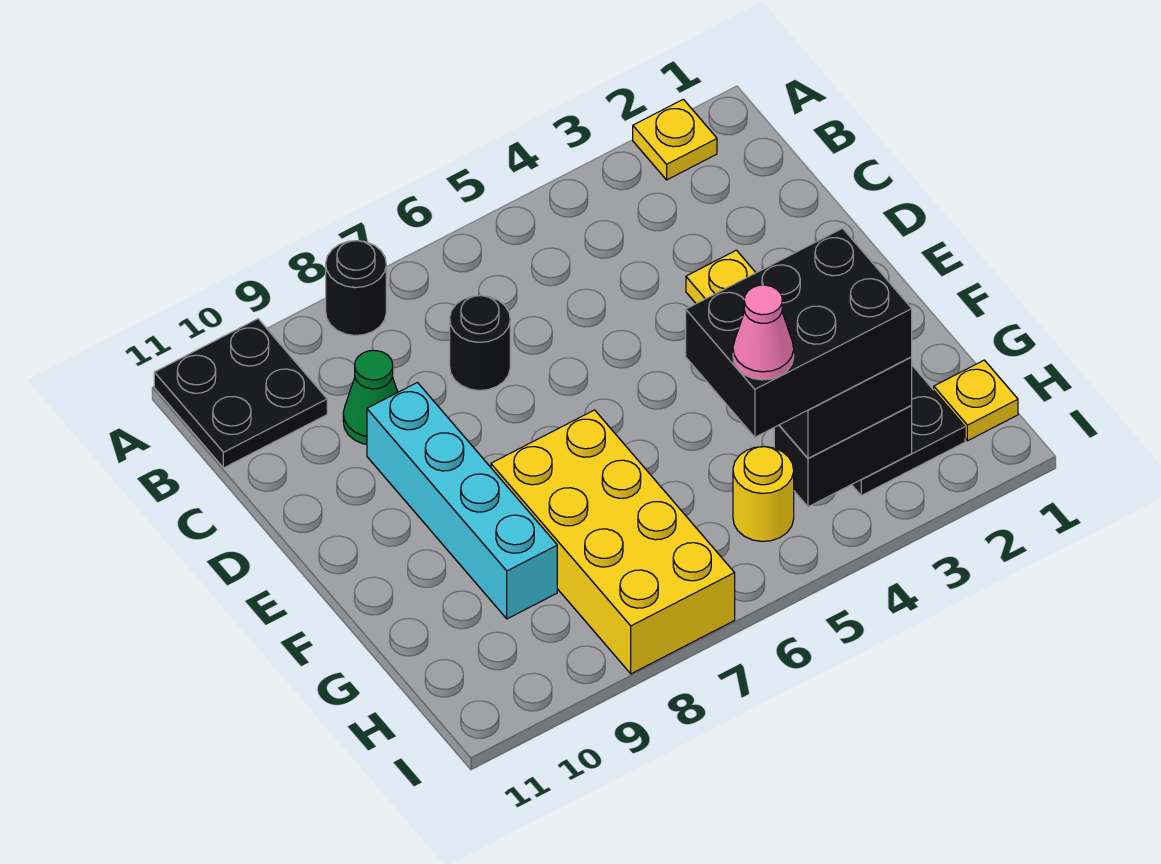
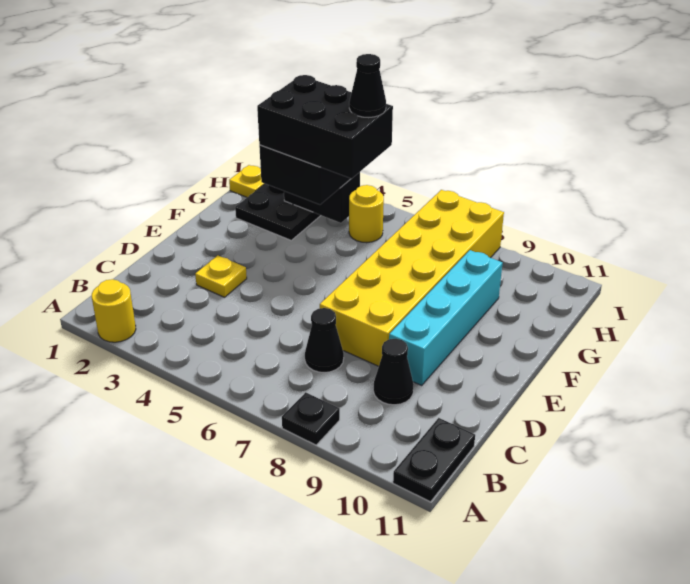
yellow 1x1 plate [633,99,717,180] -> yellow 1x1 round brick [92,279,136,342]
black 1x1 round brick [326,241,386,336] -> black 1x1 plate [282,392,340,445]
black 2x2 plate [154,319,327,468] -> black 1x2 plate [393,418,475,502]
black 1x1 round brick [450,296,510,390] -> black 1x1 cone [305,308,344,373]
green 1x1 cone [343,351,398,444] -> black 1x1 cone [373,339,414,405]
yellow 2x4 brick [491,410,735,674] -> yellow 2x6 brick [320,190,504,366]
pink 1x1 cone [733,285,794,380] -> black 1x1 cone [349,54,386,118]

